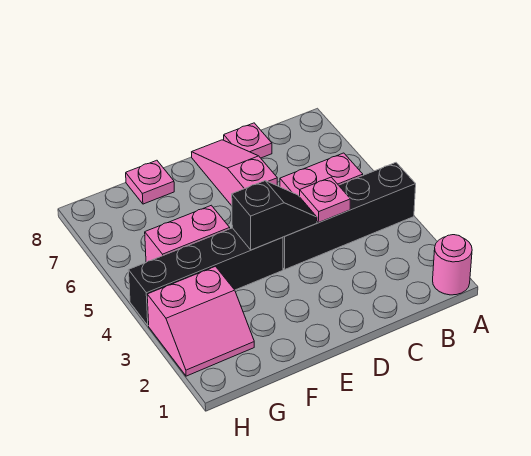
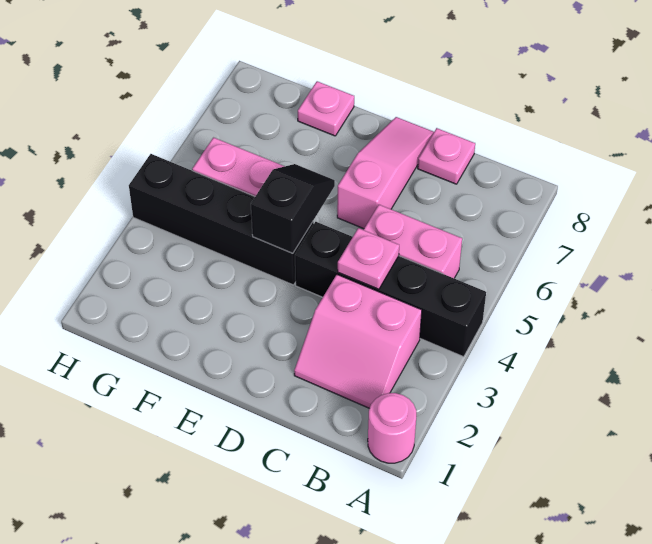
black 1x2 slope [232,181,317,250] -> black 1x2 slope turned to [251,164,335,253]
pink 2x2 slope [147,266,254,376] -> pink 2x2 slope moved to [294,275,422,408]

